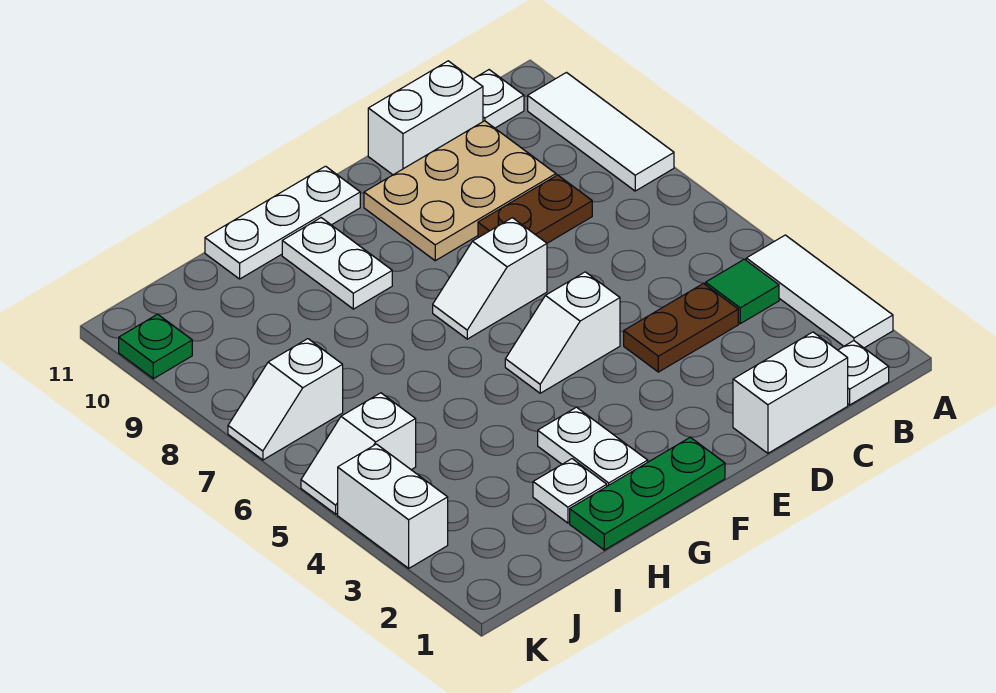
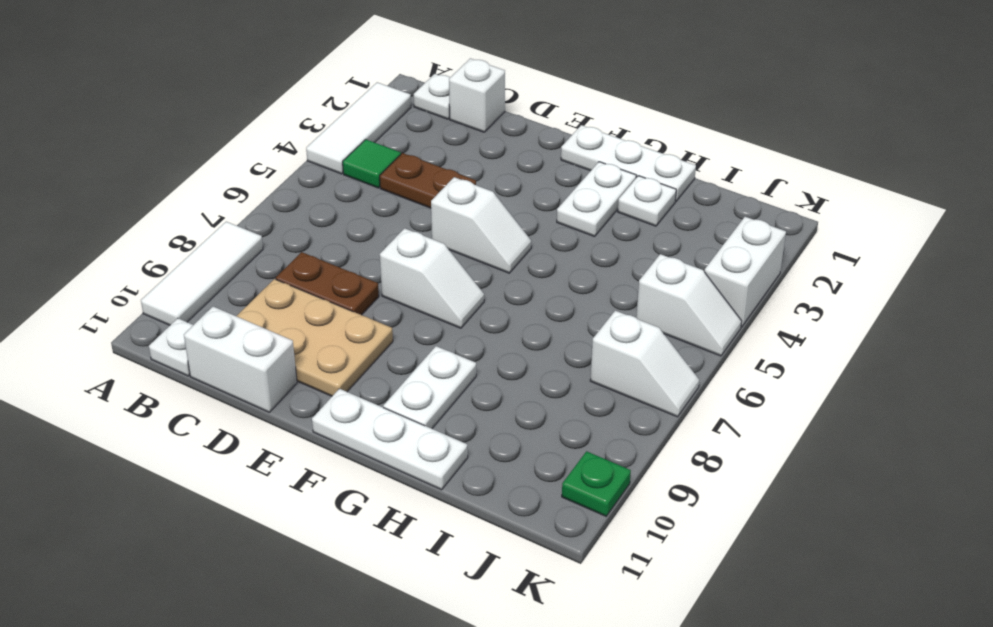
white 1x2 brick [733,332,848,453] -> white 1x1 brick [449,58,505,132]
green 1x3 plate [570,437,725,550] -> white 1x3 plate [561,125,696,201]

